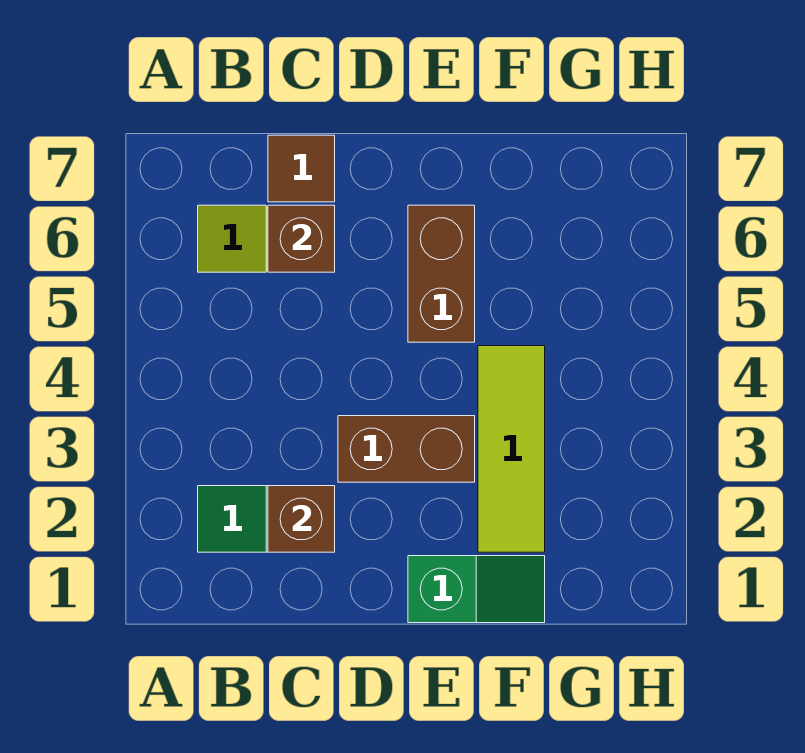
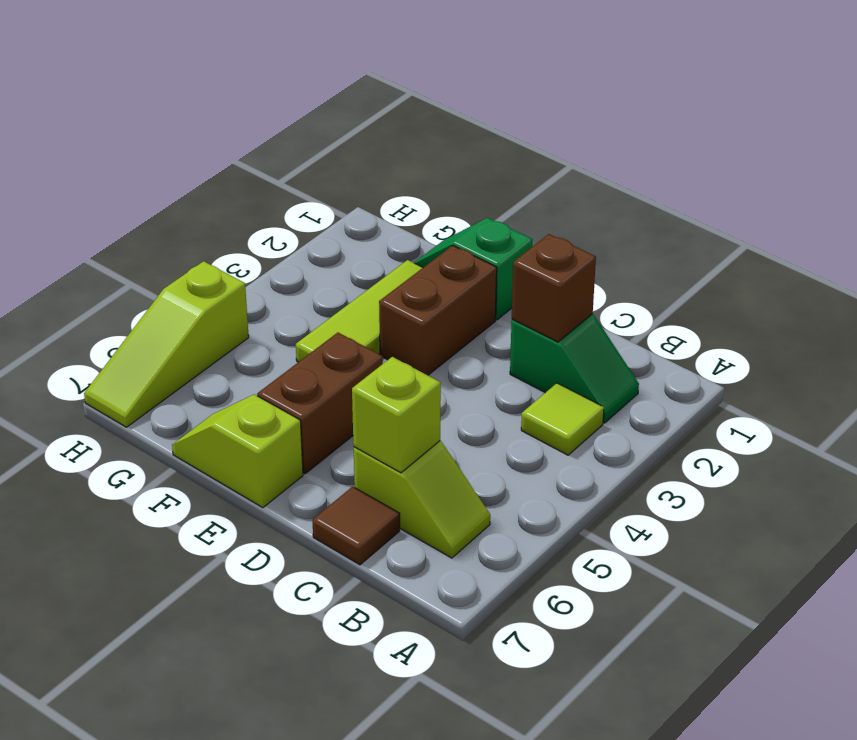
none -> lime 1x1 tile [521,383,604,455]
brown 1x1 brick [268,205,335,272] -> lime 1x1 brick [352,357,441,473]
brown 1x2 brick [338,416,475,482] -> brown 1x2 brick turned to [379,245,497,375]
none -> lime 1x2 slope [172,394,303,508]
none -> lime 1x3 slope [84,261,249,427]

